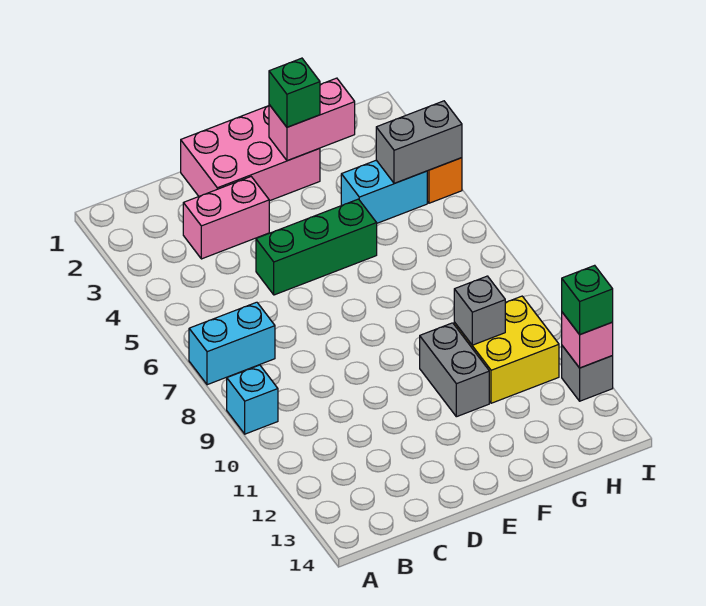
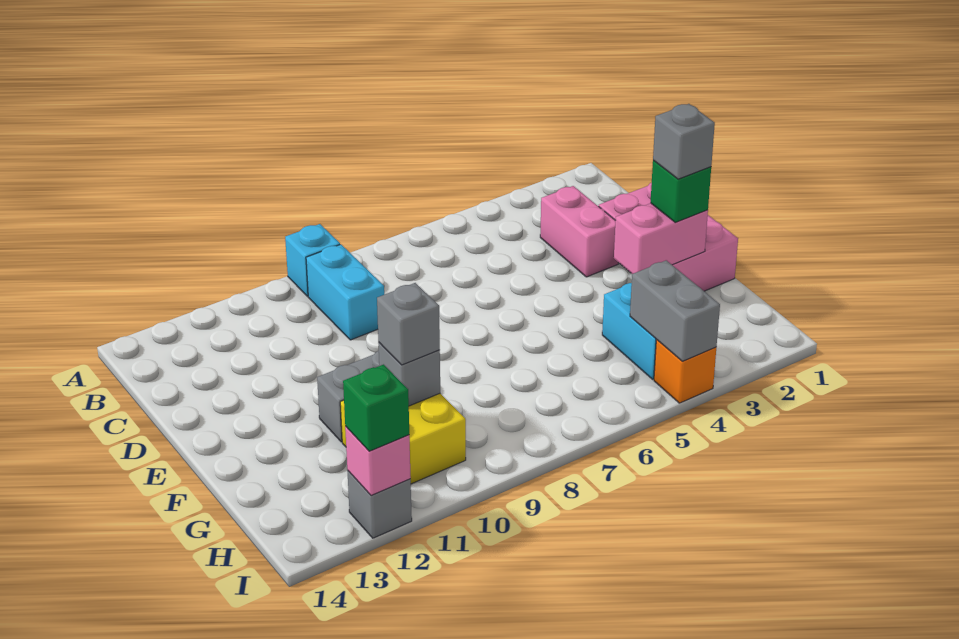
cyan 1x2 brick [189,302,275,385] -> cyan 1x2 brick moved to [306,244,384,340]
green 1x3 brick [256,199,377,295] -> none
pink 1x2 brick [269,78,355,161] -> pink 1x2 brick turned to [614,203,708,274]
none -> grey 1x1 brick [653,104,715,179]
none -> grey 1x1 brick [377,283,440,365]

